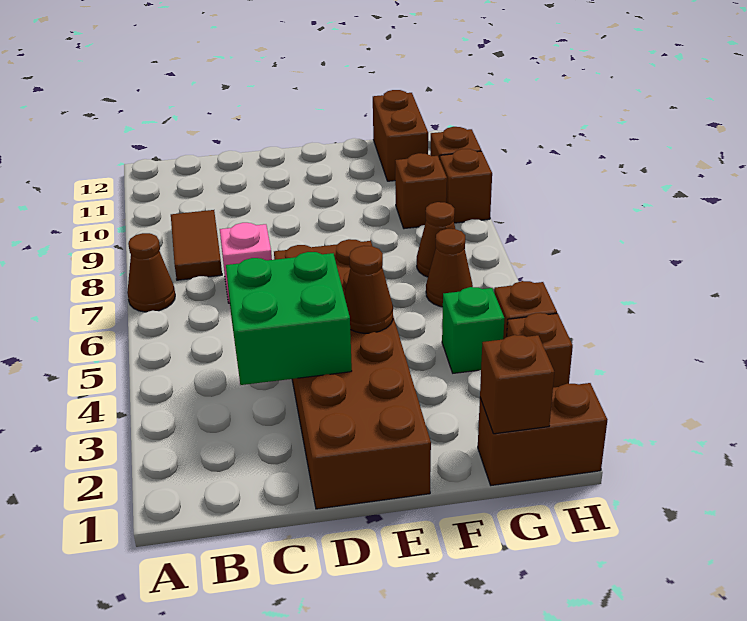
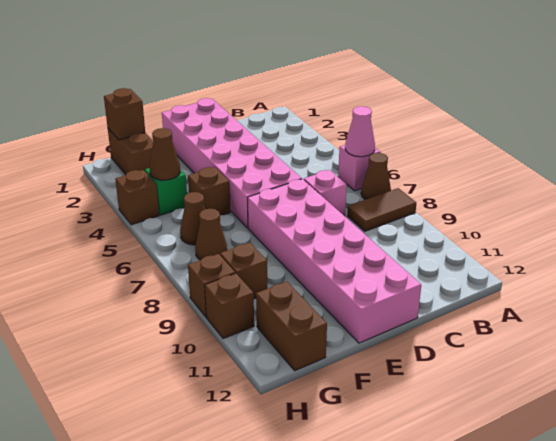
none -> pink 1x1 brick [338,145,381,191]
none -> pink 1x1 cone [345,106,375,157]
brown 1x2 tile [171,210,222,280] -> brown 1x2 tile turned to [347,188,416,231]
green 2x2 brick [226,252,352,385] -> none
brown 2x6 brick [274,239,431,509] -> pink 2x6 brick [162,98,302,228]
none -> pink 2x6 brick [248,179,421,343]
brown 1x1 cone [344,246,393,333] -> brown 1x1 cone moved to [149,128,180,180]
brown 1x2 brick [478,383,607,485] -> brown 1x2 brick turned to [108,129,153,175]
brown 1x1 brick [507,313,573,388] -> brown 1x1 brick moved to [188,167,230,215]

